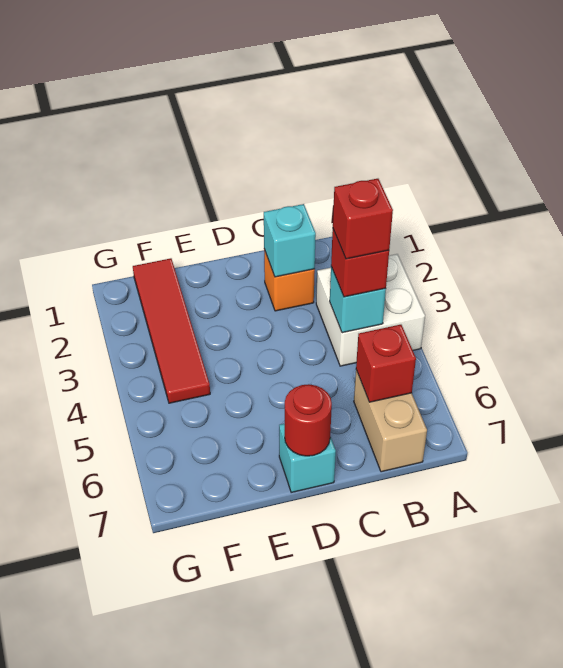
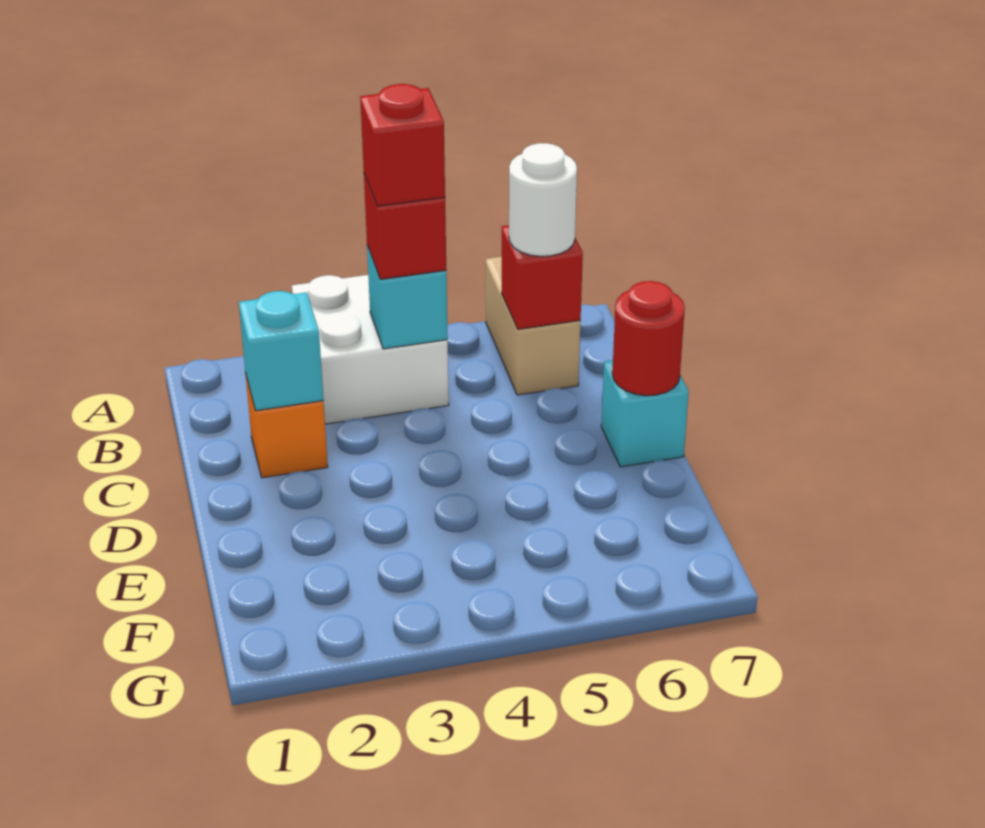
tan 1x2 brick [354,370,427,472] -> tan 1x2 brick turned to [486,256,581,395]
none -> white 1x1 round brick [509,143,577,256]
red 1x4 tile [133,258,210,403] -> none

